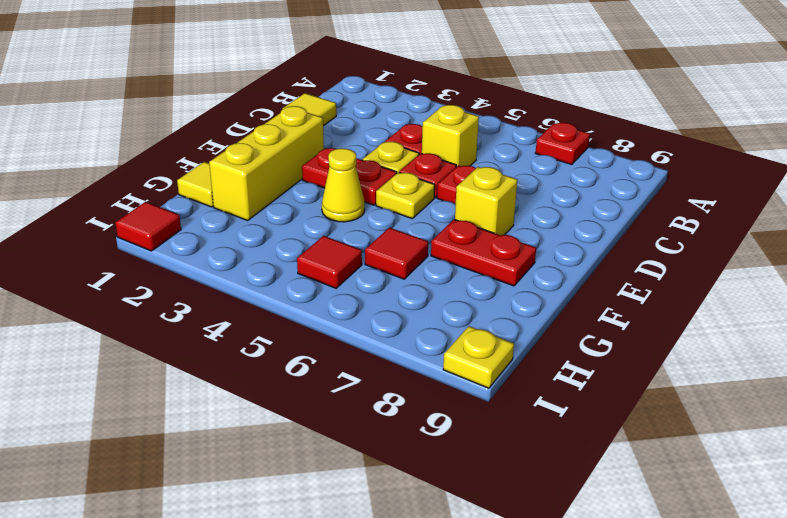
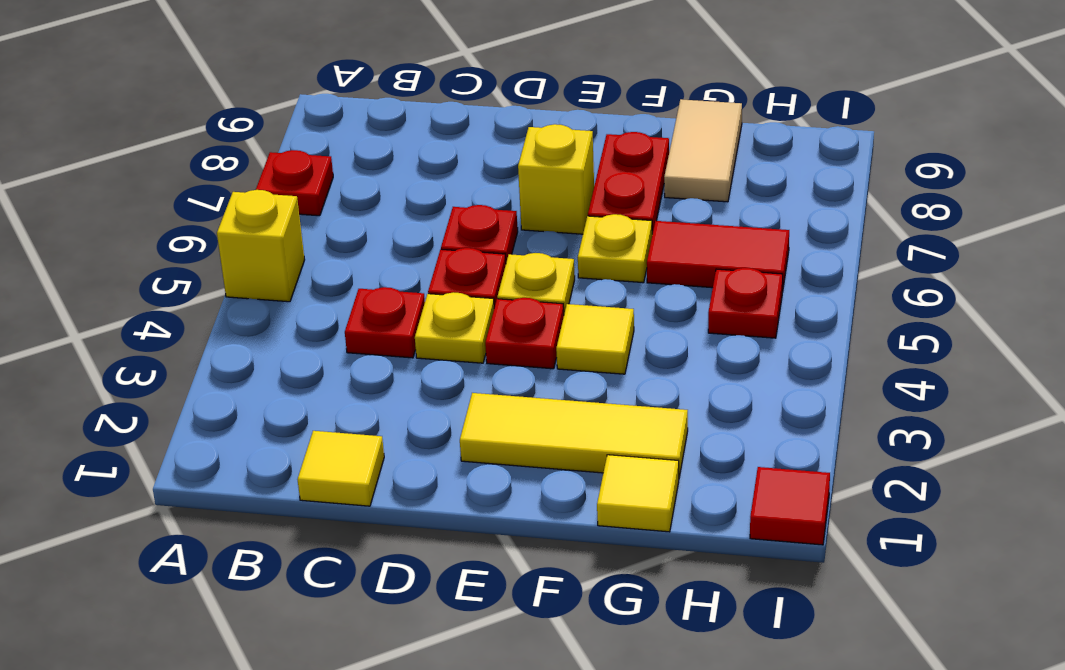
yellow 1x1 brick [422,105,479,167] -> yellow 1x1 brick moved to [217,190,305,302]
yellow 1x3 brick [209,106,324,220] -> yellow 1x3 tile [460,393,688,477]
red 1x2 plate [302,148,397,205] -> red 1x1 plate [485,298,564,369]
yellow 1x1 cone [322,148,365,222] -> yellow 1x1 tile [556,304,634,374]
red 1x1 tile [365,228,428,279] -> red 1x2 tile [647,221,789,292]
none -> tan 1x2 tile [664,99,742,202]
red 1x1 tile [297,236,362,288] -> red 1x1 plate [708,268,783,338]
yellow 1x1 plate [443,326,514,388] -> yellow 1x1 plate moved to [578,214,652,283]

